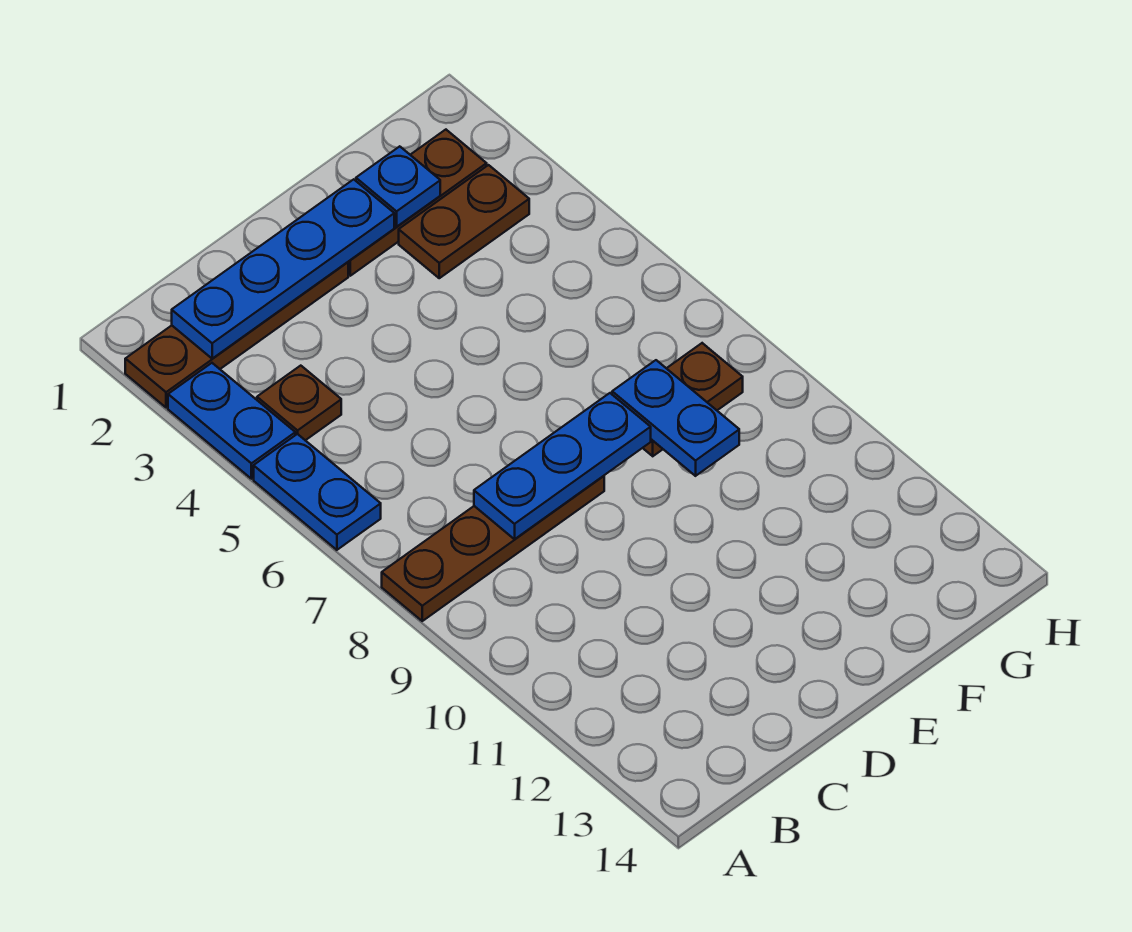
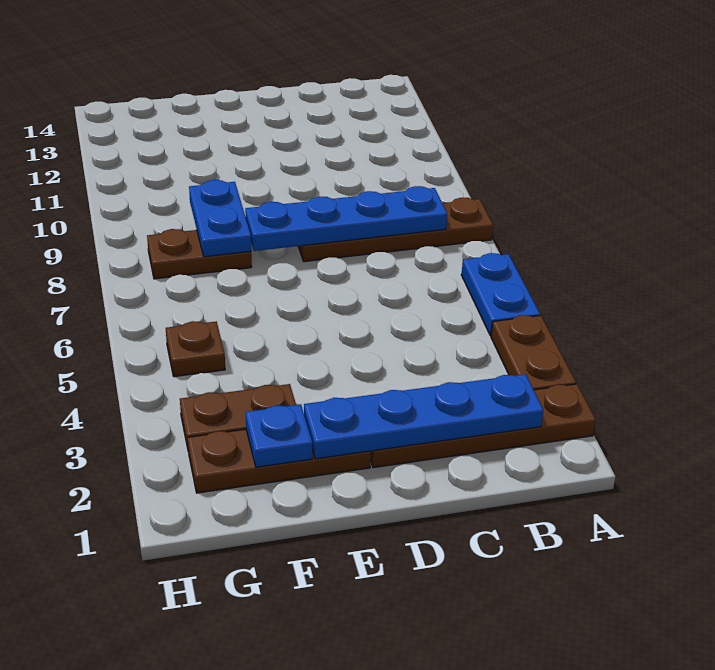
blue 1x2 plate [168,363,295,479] -> brown 1x2 plate [491,315,576,390]
brown 1x1 plate [257,366,341,440] -> brown 1x1 plate moved to [166,321,225,377]
blue 1x3 plate [474,393,651,539] -> blue 1x4 plate [245,186,447,251]

